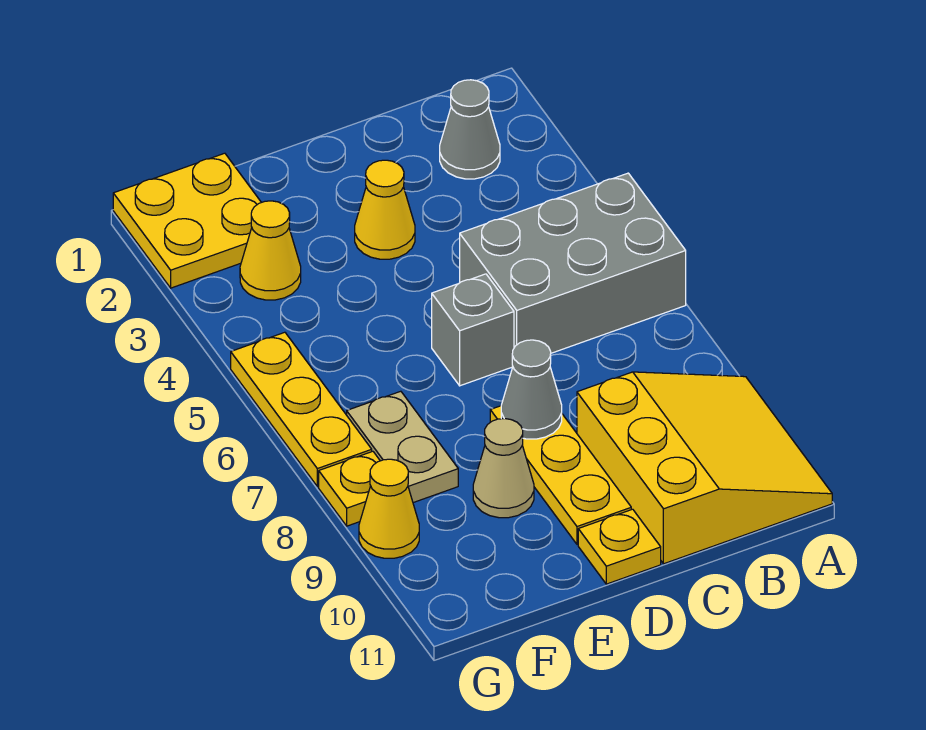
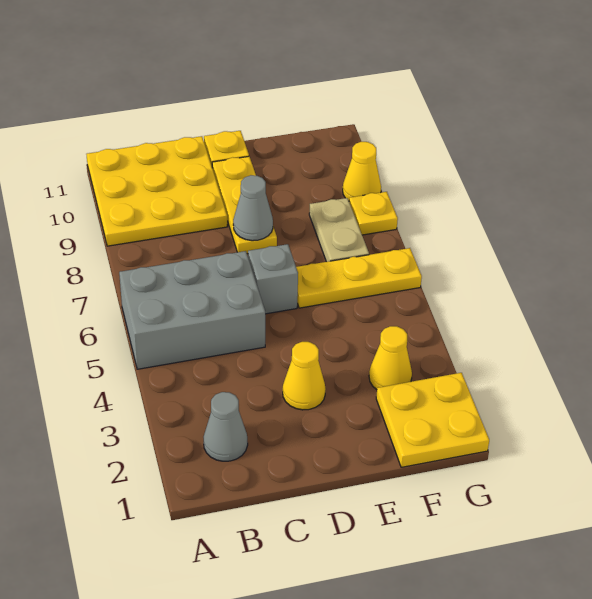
yellow 3x3 slope [577,372,832,564] -> yellow 3x3 plate [87,136,227,246]
tan 1x1 cone [473,419,534,518] -> none
yellow 1x3 plate [231,332,372,486] -> yellow 1x3 plate turned to [296,248,422,308]

